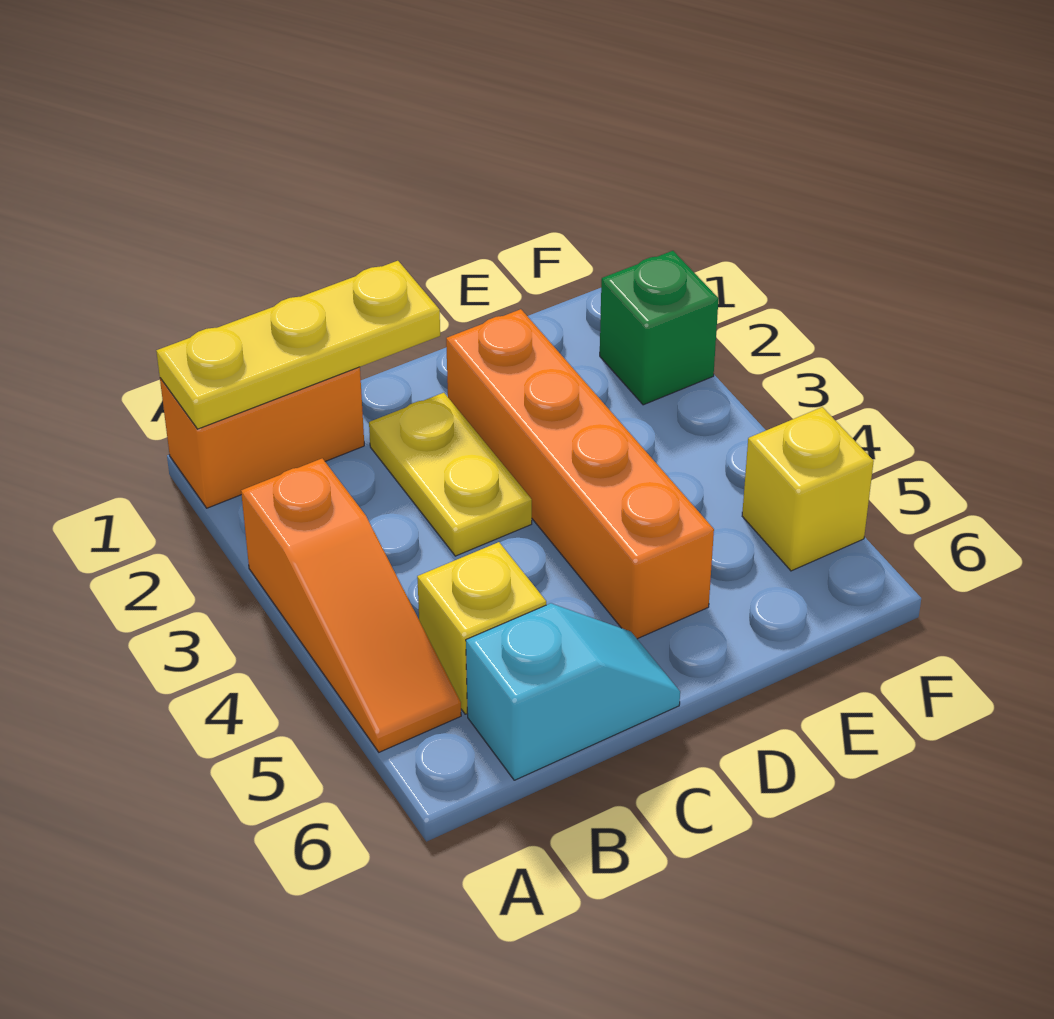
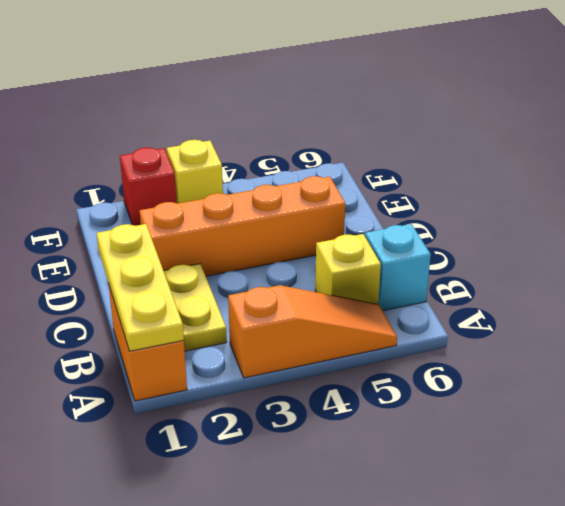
yellow 1x2 plate [369,393,532,556] -> yellow 1x2 plate turned to [164,264,227,351]
green 1x1 brick [600,251,719,405] -> red 1x1 brick [120,148,177,226]
yellow 1x1 brick [742,407,874,571] -> yellow 1x1 brick moved to [167,140,223,204]

